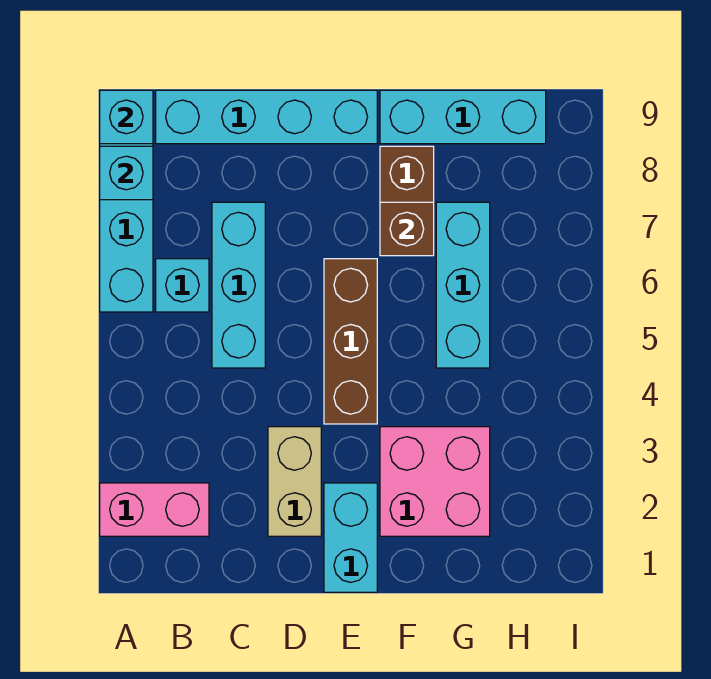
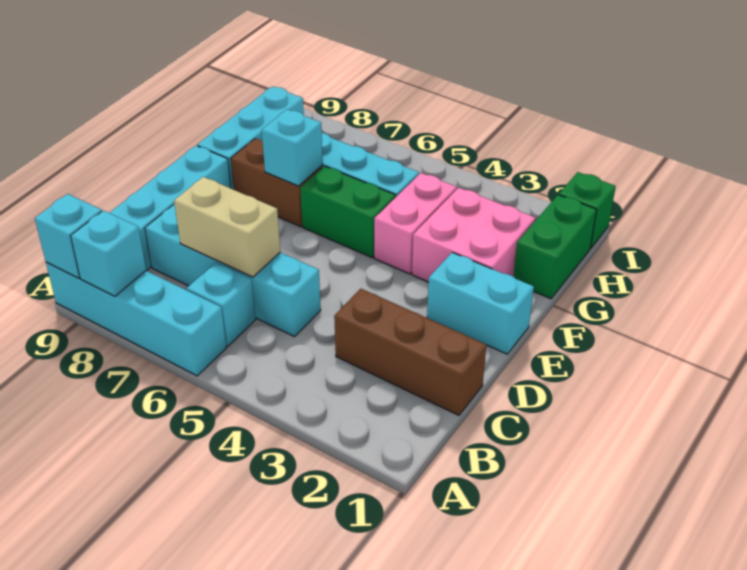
pink 1x2 brick [100,483,209,536] -> pink 1x2 brick moved to [374,173,457,274]
cyan 1x3 brick [212,202,265,368] -> cyan 1x4 brick [145,205,321,337]
tan 1x2 brick [268,427,321,536] -> tan 1x2 brick moved to [174,177,280,277]
brown 1x3 brick [324,259,377,424] -> brown 1x3 brick moved to [334,289,486,415]
none -> green 1x2 brick [300,166,396,258]
brown 1x1 brick [380,202,434,256] -> cyan 1x1 brick [262,109,323,186]
none -> green 1x2 brick [513,195,597,299]
none -> green 1x1 brick [559,172,616,248]

